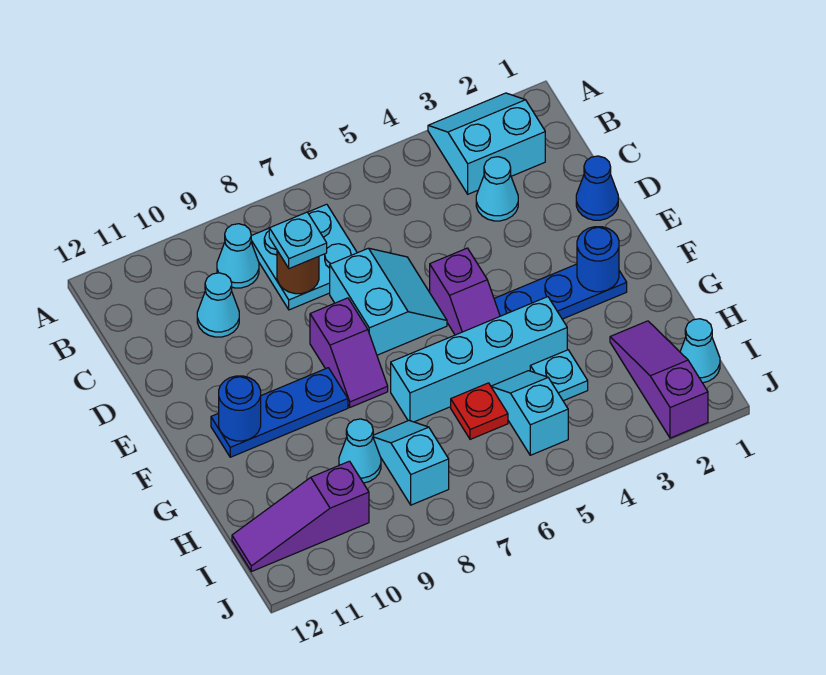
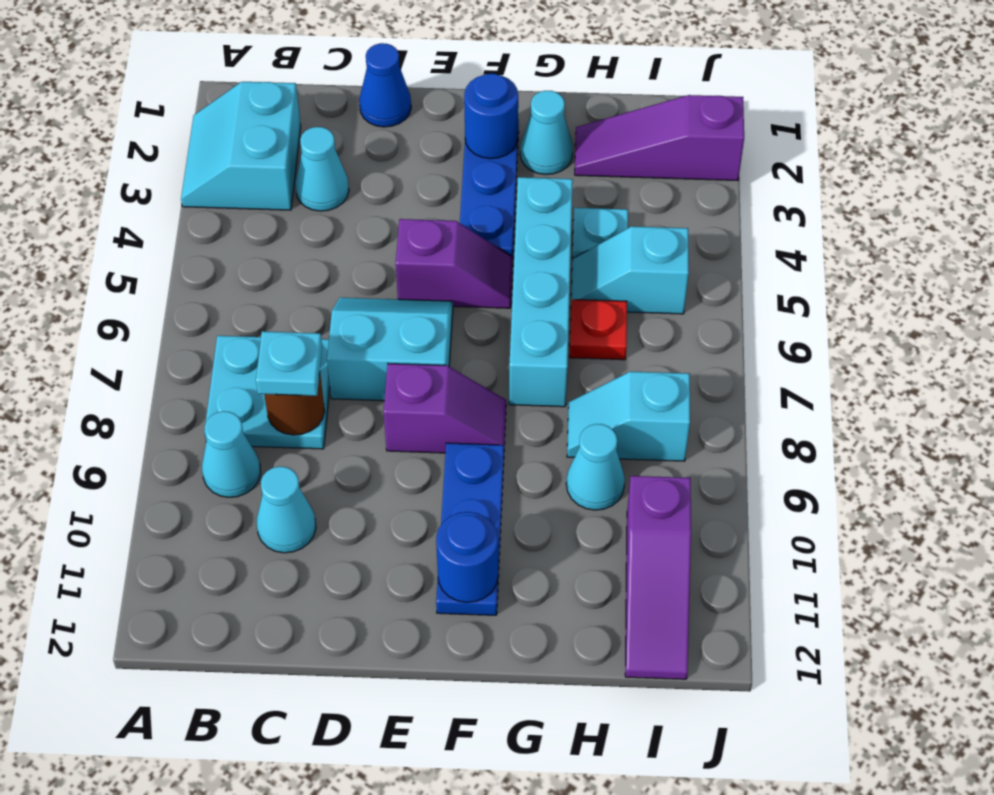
cyan 1x1 cone [680,319,720,383] -> cyan 1x1 cone moved to [520,91,573,174]

